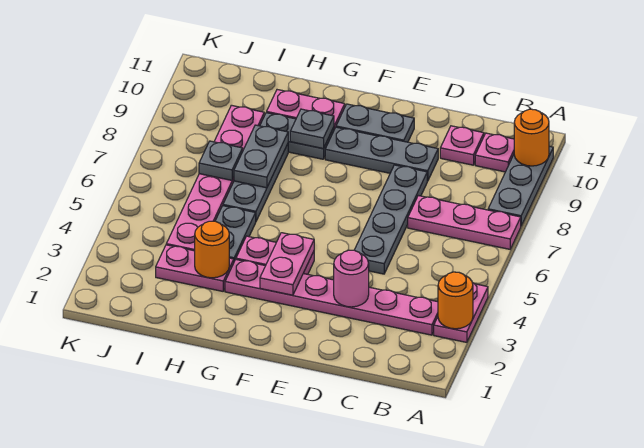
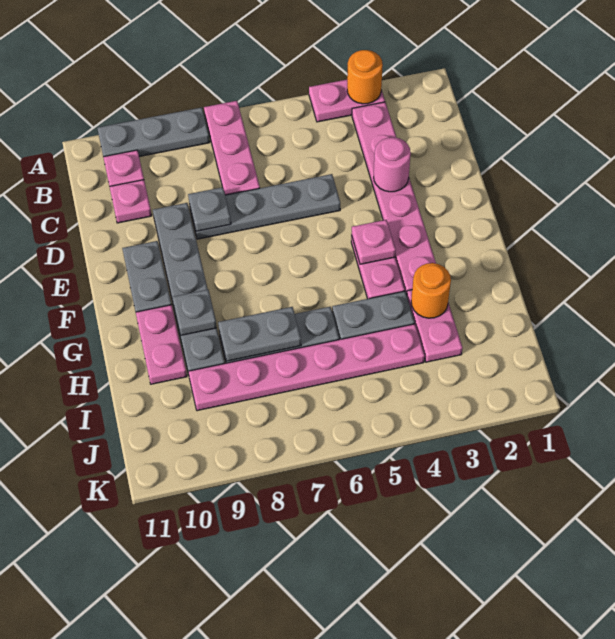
orange 1x1 round brick [514,109,549,166] -> none
pink 1x2 plate [260,233,314,295] -> pink 1x1 plate [352,220,396,264]
grey 1x1 plate [199,141,243,180] -> grey 1x1 plate moved to [188,187,231,231]

